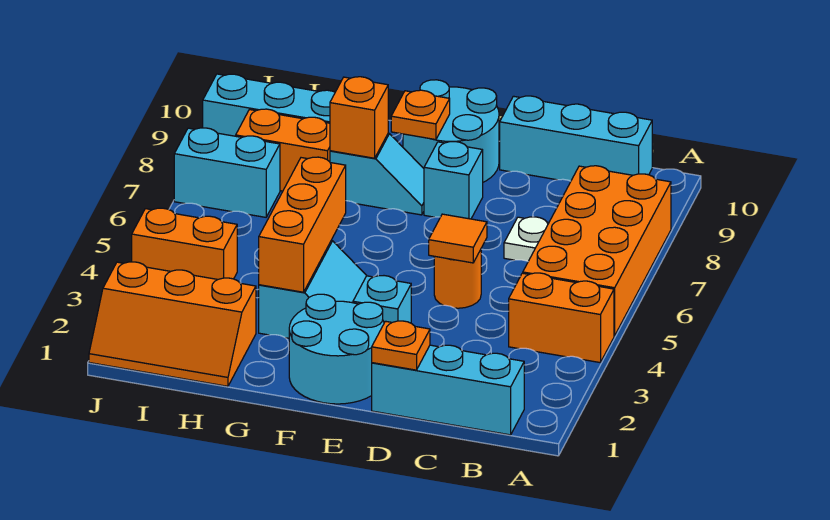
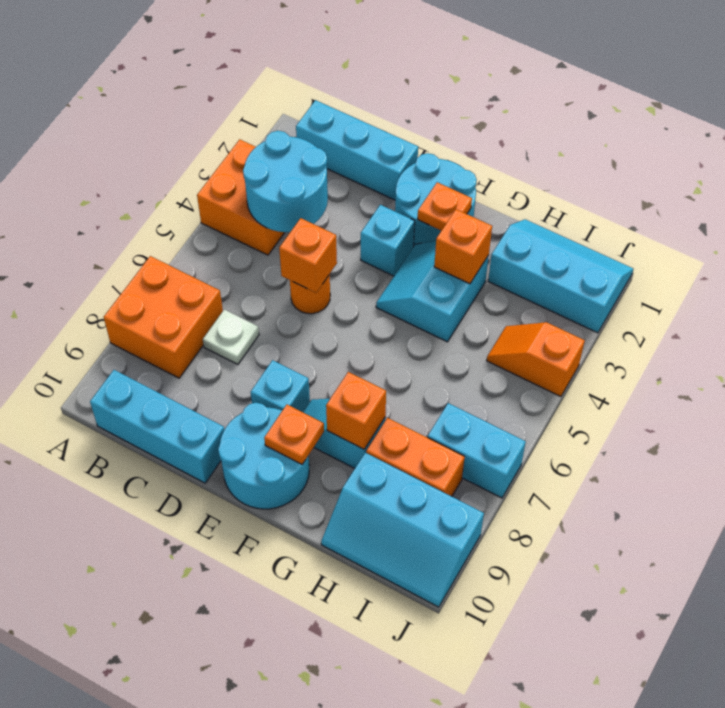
orange 1x2 brick [509,273,614,362] -> orange 2x2 brick [197,139,285,255]
orange 2x4 brick [523,166,671,336] -> orange 2x2 brick [104,256,223,378]
none -> cyan 2x2 round brick [243,131,328,232]
orange 1x1 plate [372,321,430,370] -> orange 1x1 plate moved to [418,182,472,231]
orange 1x1 tile [429,214,487,263] -> orange 1x1 brick [279,218,337,293]
orange 1x3 brick [259,157,346,292] -> orange 1x1 brick [434,209,492,284]
orange 2x3 slope [89,262,256,386] -> cyan 2x3 slope [488,219,633,333]
orange 1x2 brick [132,208,237,279] -> orange 1x2 slope [487,322,585,397]

